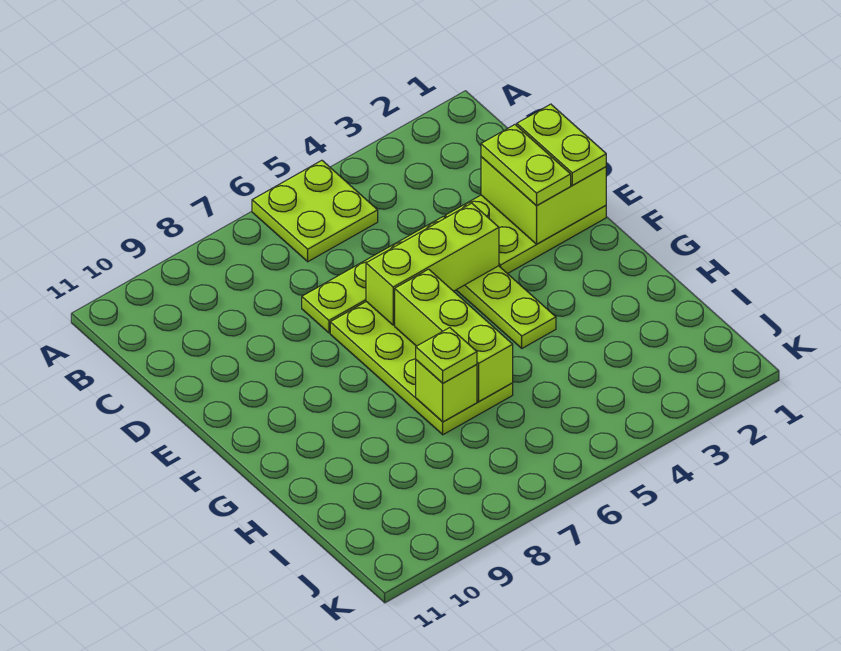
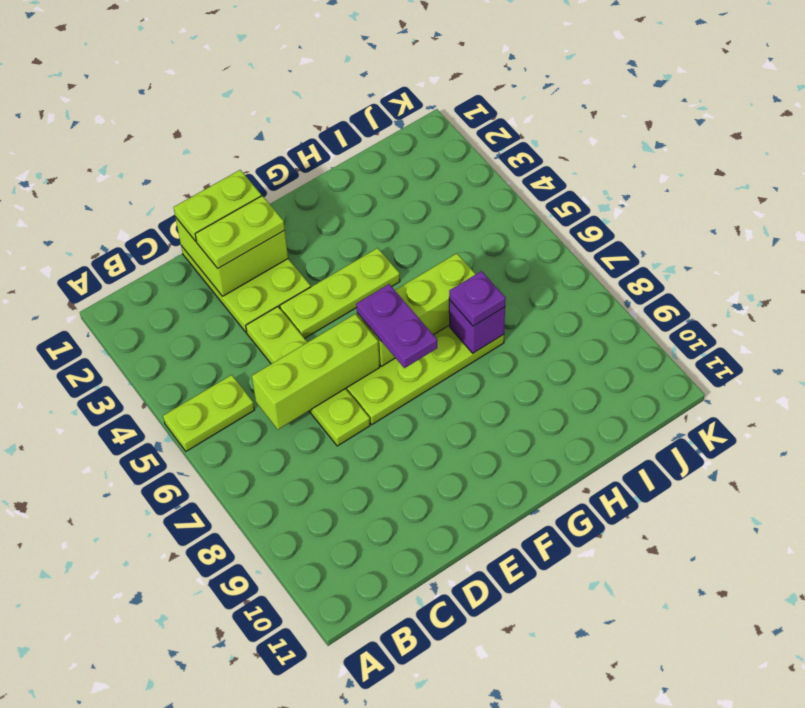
lime 2x2 plate [252,160,378,262] -> lime 1x2 plate [163,375,254,451]
lime 1x3 brick [366,203,499,325] -> lime 1x3 brick turned to [252,314,380,429]
none -> purple 1x2 plate [356,284,437,368]
lime 1x1 brick [416,360,477,422] -> purple 1x1 brick [449,300,505,353]
lime 1x1 plate [416,328,477,383] -> purple 1x1 plate [449,271,506,326]

